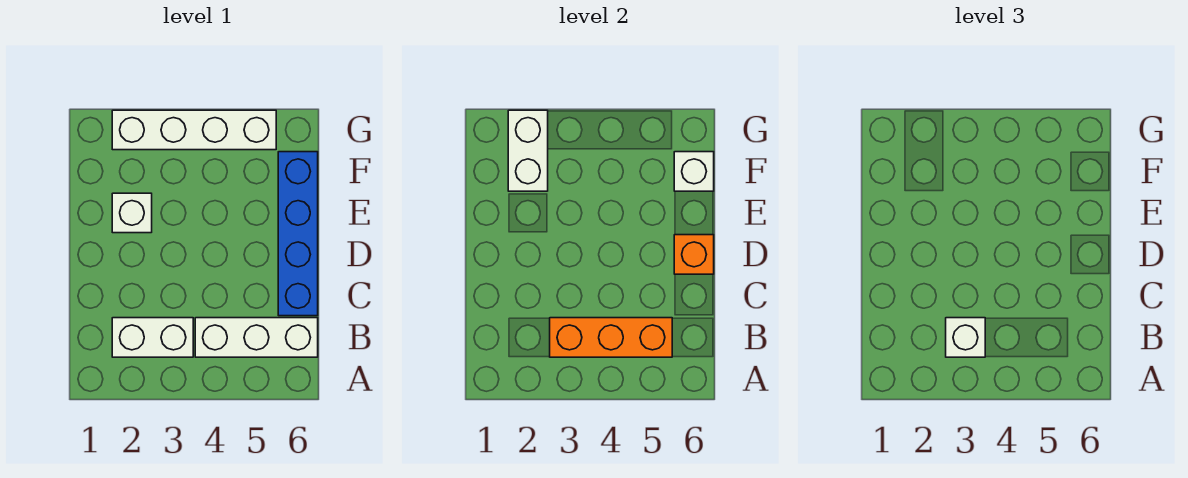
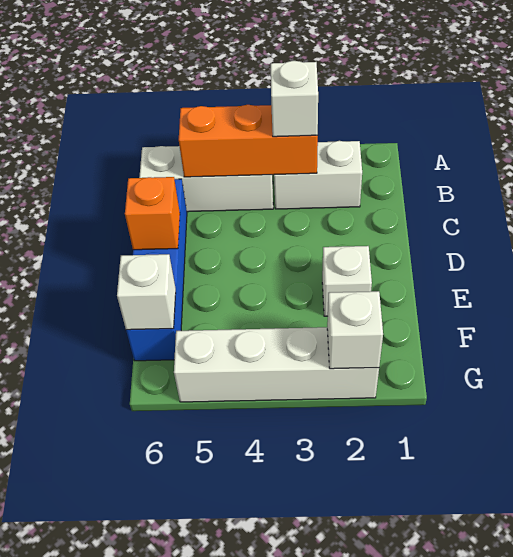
white 1x2 brick [508,110,548,191] -> white 1x1 brick [327,291,383,369]

